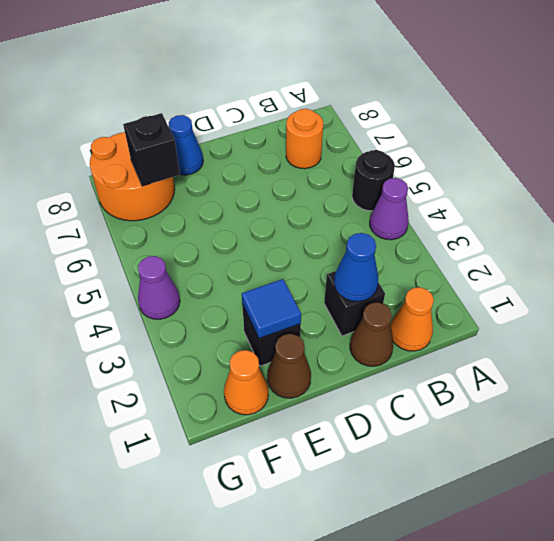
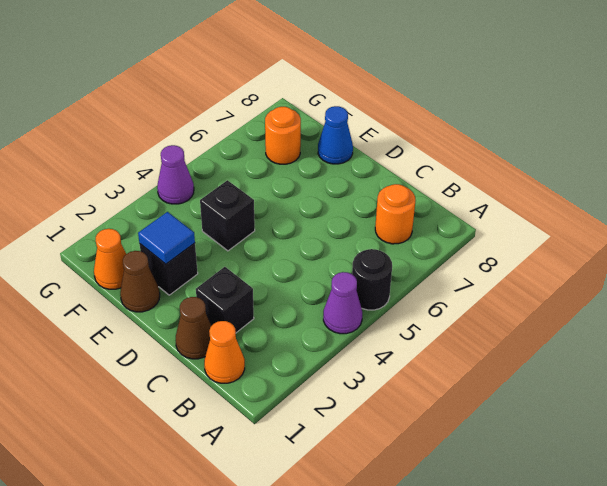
blue 1x1 cone [334,233,378,302] -> none
orange 2x2 round brick [90,132,175,221] -> orange 1x1 round brick [265,107,301,164]
black 1x1 brick [123,113,180,186] -> black 1x1 brick moved to [200,180,255,251]

